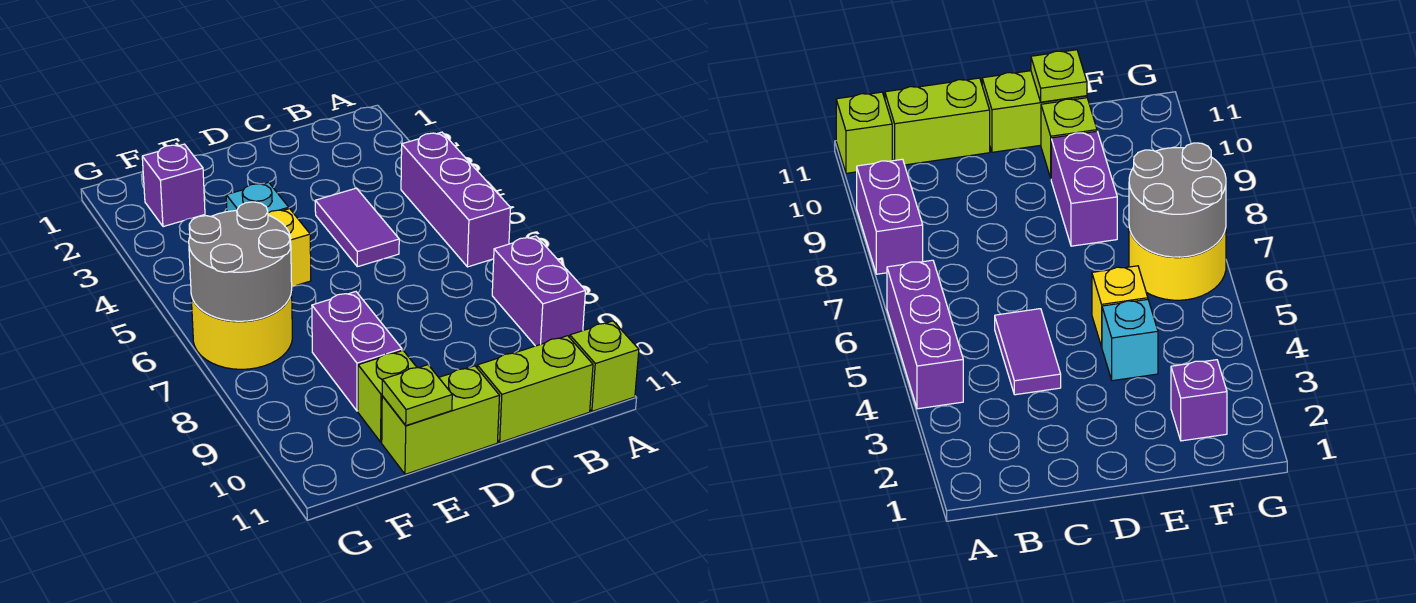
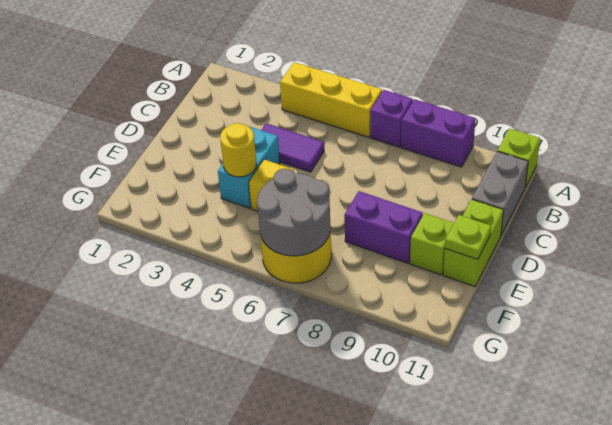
purple 1x3 brick [401,132,511,267] -> yellow 1x3 brick [280,62,382,137]
lime 1x2 brick [477,336,593,442] -> grey 1x2 brick [472,151,528,235]
cyan 1x1 brick [226,182,289,213] -> cyan 1x2 brick [218,127,280,208]
none -> yellow 1x1 round brick [220,123,256,177]
purple 1x1 brick [142,144,205,227] -> purple 1x1 brick moved to [371,90,413,147]

